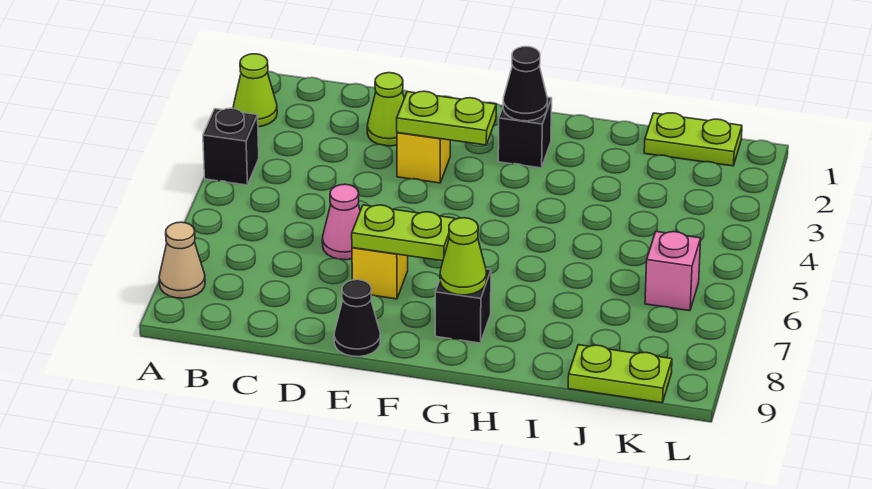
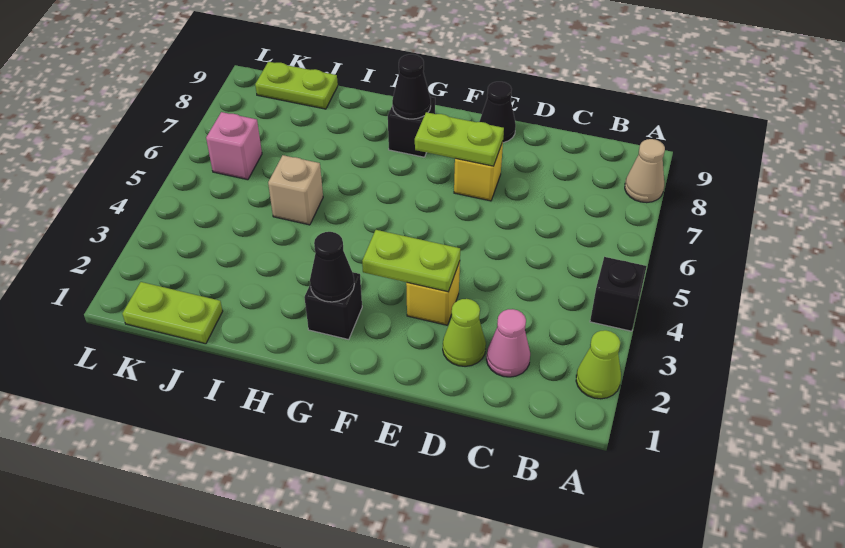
pink 1x1 cone [322,184,360,260] -> pink 1x1 cone moved to [486,309,530,377]
lime 1x1 cone [440,218,487,295] -> black 1x1 cone [392,54,431,119]
none -> tan 1x1 brick [268,155,323,225]

